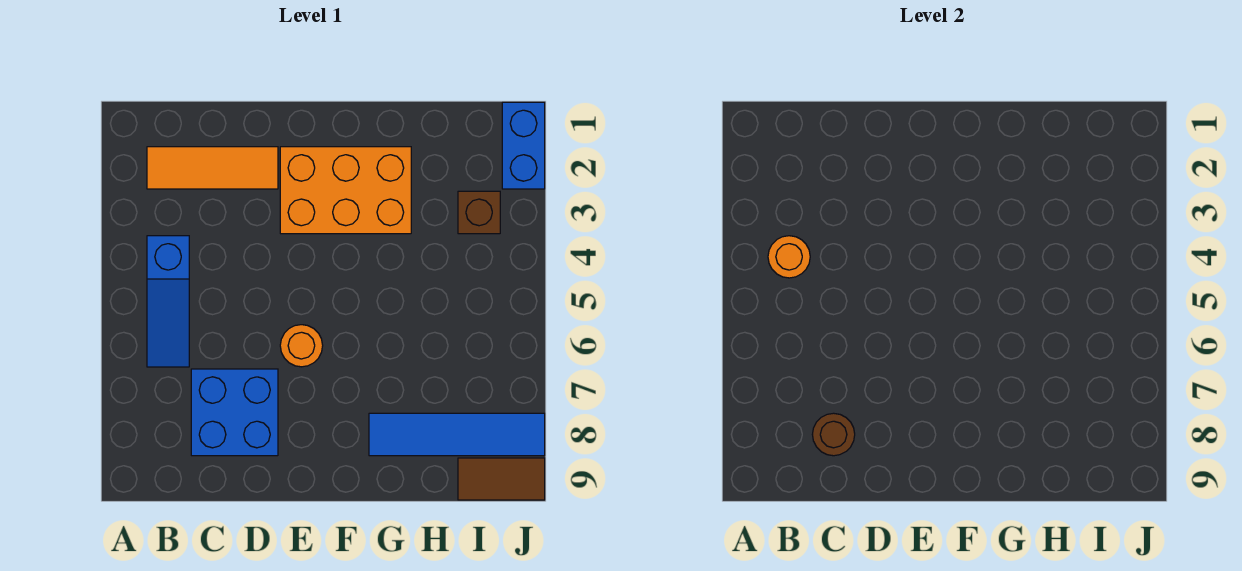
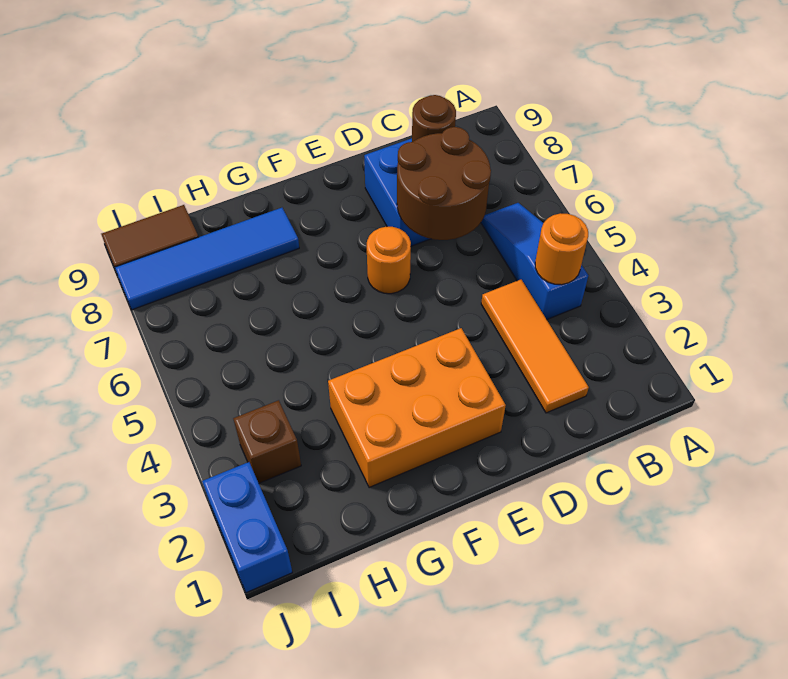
orange 1x3 tile [147,147,278,189] -> orange 1x3 tile turned to [481,280,589,413]
none -> brown 2x2 round brick [397,127,491,240]

